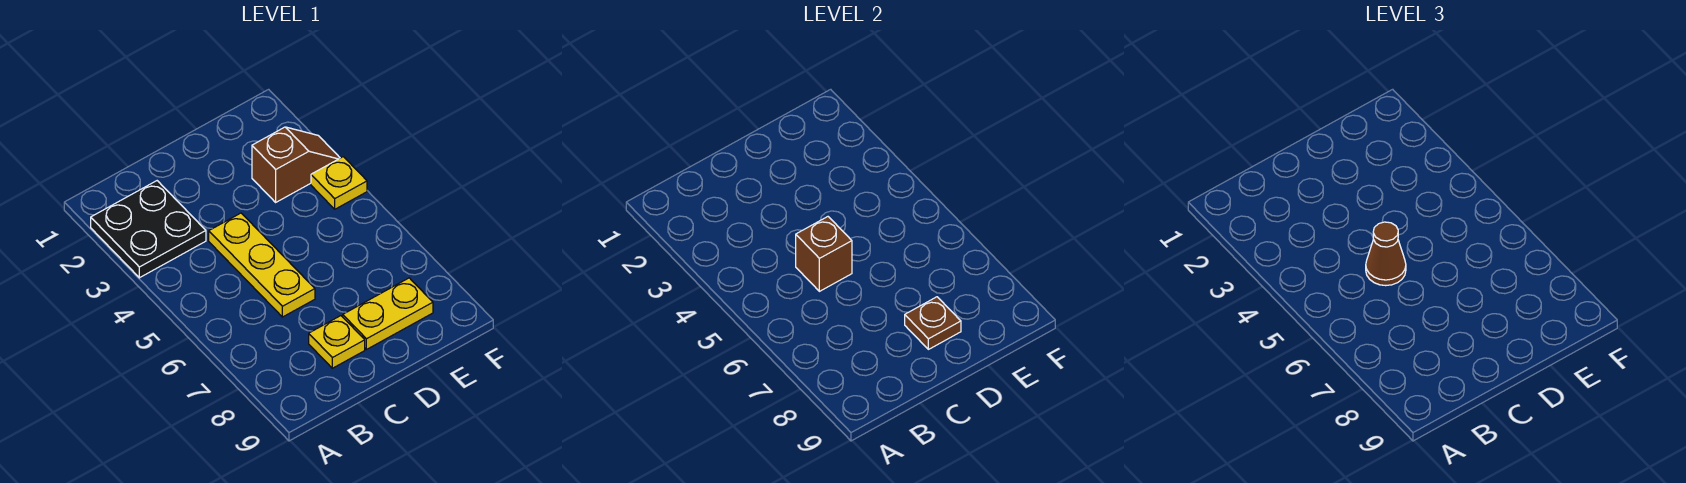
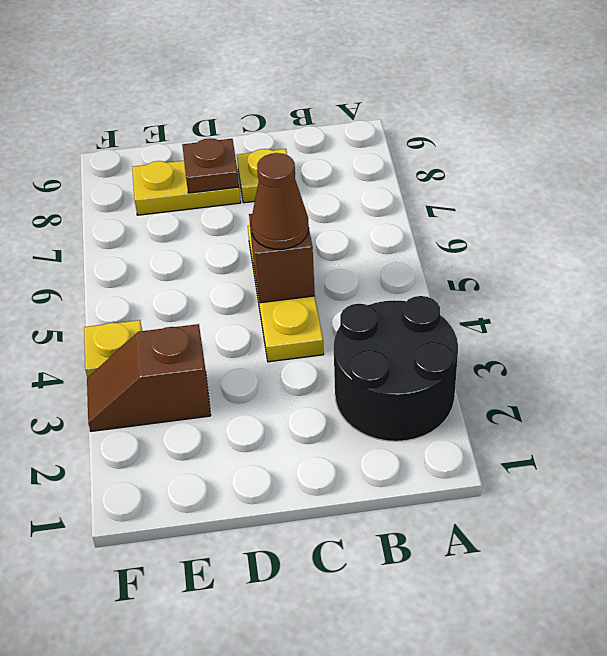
black 2x2 plate [91,181,206,278] -> black 2x2 round brick [334,296,458,441]

